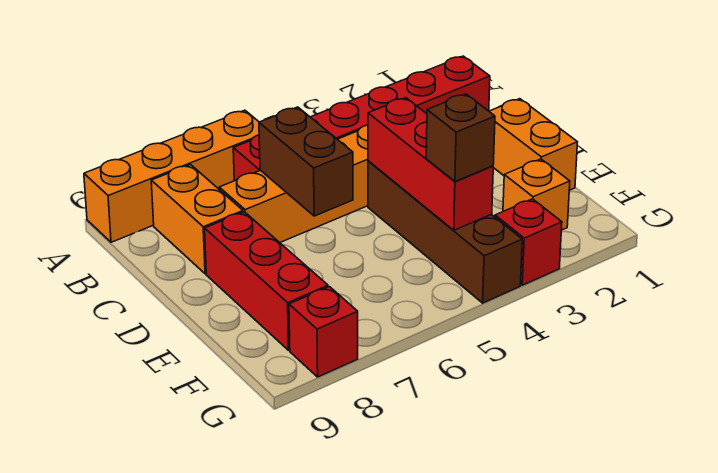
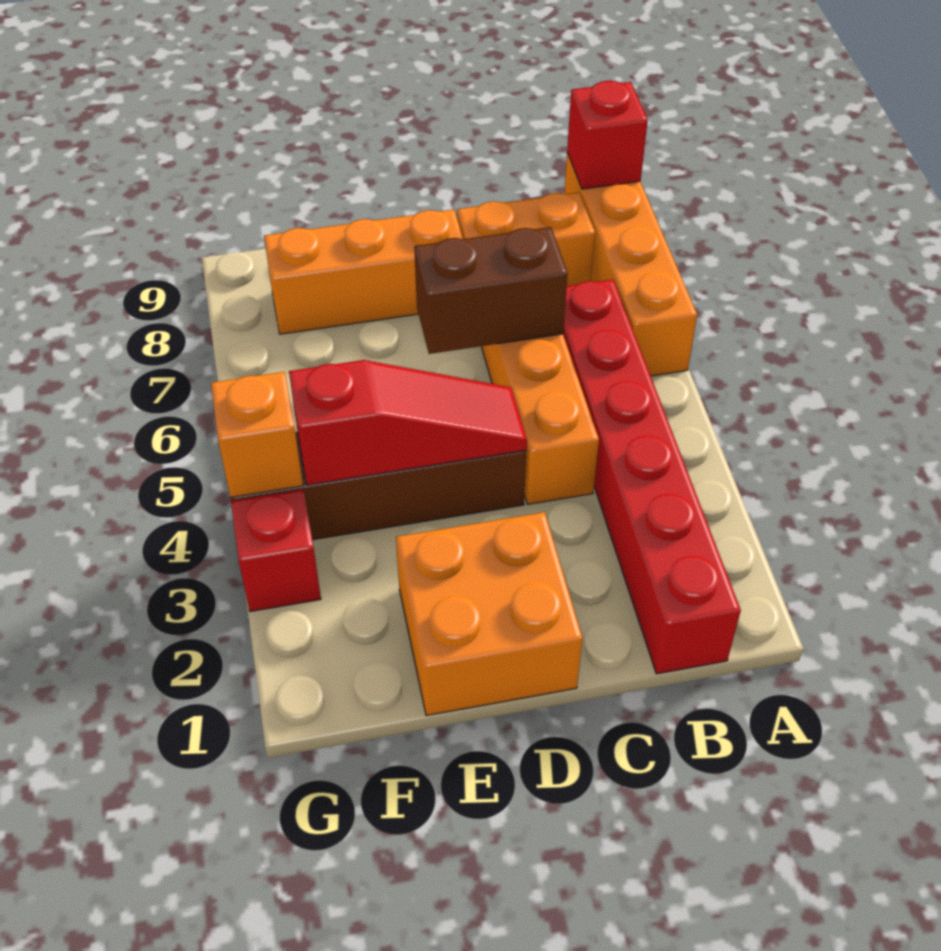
orange 1x2 brick [489,99,577,190] -> orange 2x2 brick [396,512,583,716]
red 1x3 brick [368,98,493,230] -> red 1x3 slope [289,360,527,485]
red 1x3 brick [205,212,328,350] -> orange 1x3 brick [264,210,463,334]
orange 1x1 brick [503,159,570,230] -> orange 1x1 brick moved to [211,372,303,498]
brown 1x1 brick [426,94,495,182] -> none
red 1x1 brick [289,287,358,377] -> red 1x1 brick moved to [567,81,648,189]

